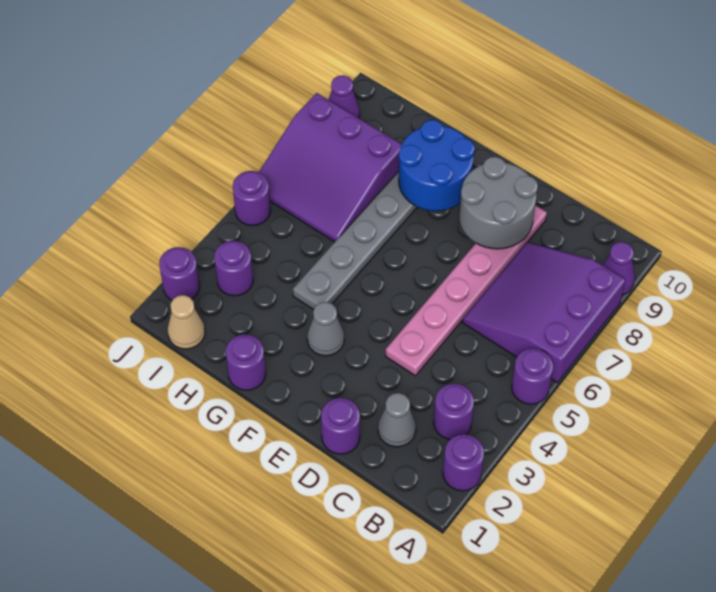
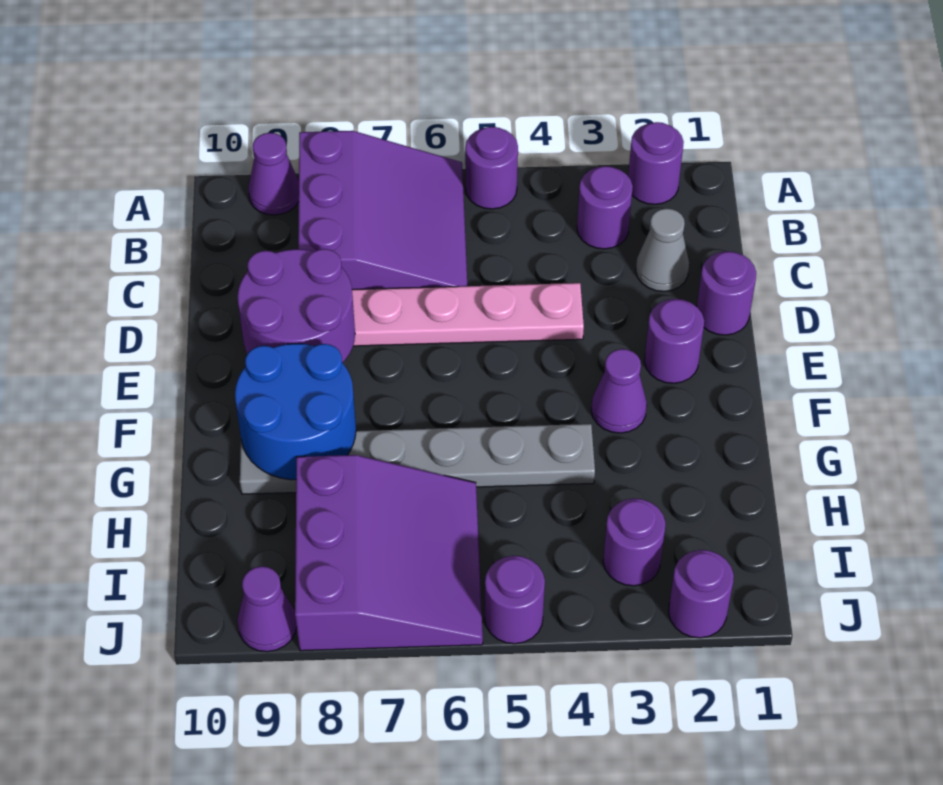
purple 3x3 slope [462,242,626,383] -> purple 3x3 slope turned to [298,131,467,290]
grey 2x2 round brick [459,157,538,249] -> purple 2x2 round brick [238,249,355,363]
grey 1x1 cone [307,302,344,356] -> purple 1x1 cone [591,349,647,433]
purple 1x1 round brick [226,334,266,390] -> purple 1x1 round brick moved to [644,299,704,383]
tan 1x1 cone [168,295,205,349] -> none

